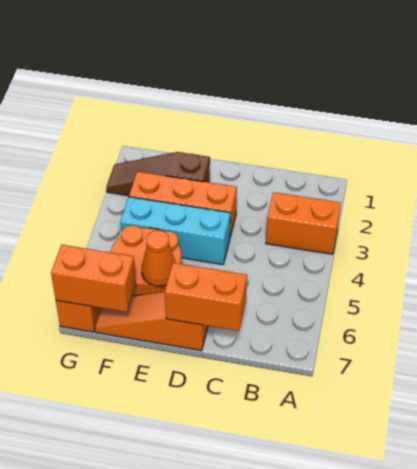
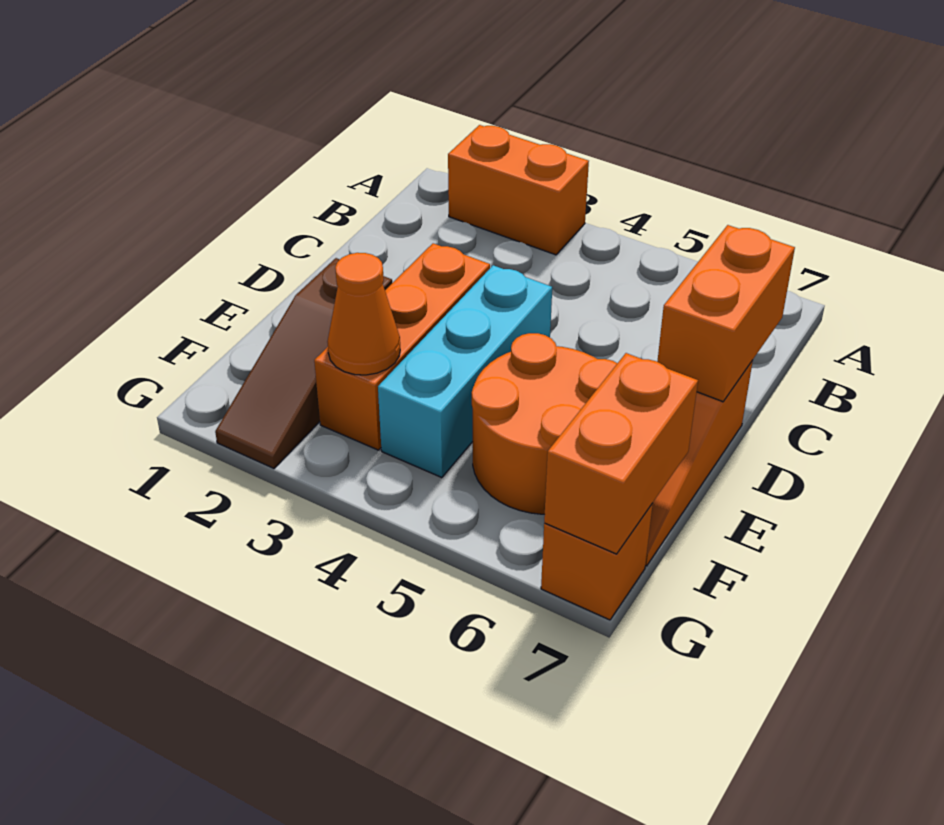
orange 1x2 brick [266,192,341,254] -> orange 1x2 brick turned to [448,125,589,255]
orange 1x1 cone [141,230,176,286] -> orange 1x1 cone moved to [327,253,400,375]

